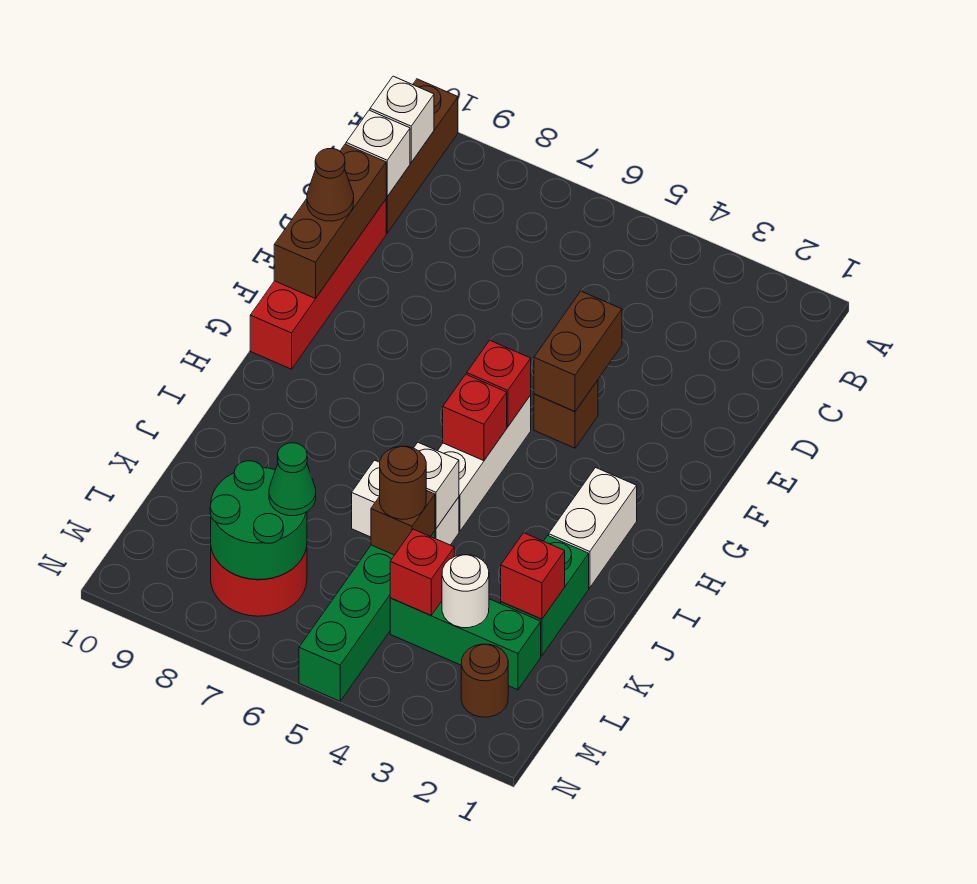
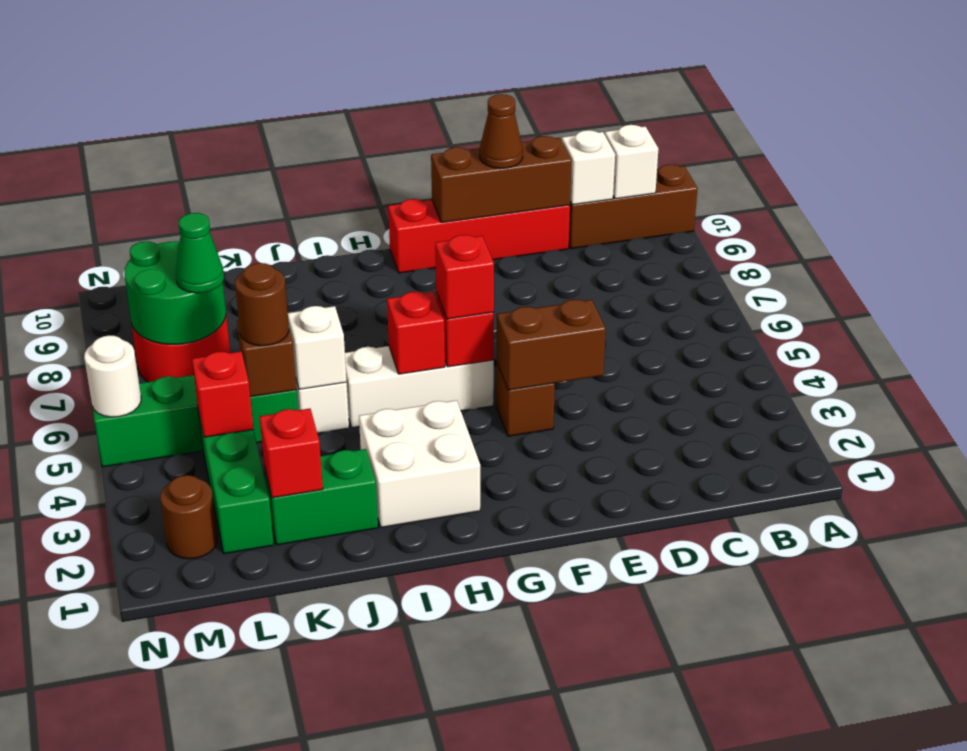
none -> red 1x1 brick [435,235,494,319]
white 1x2 brick [549,468,637,588] -> white 2x2 brick [359,400,480,527]
white 1x1 round brick [442,555,489,628] -> white 1x1 round brick moved to [84,335,141,417]

